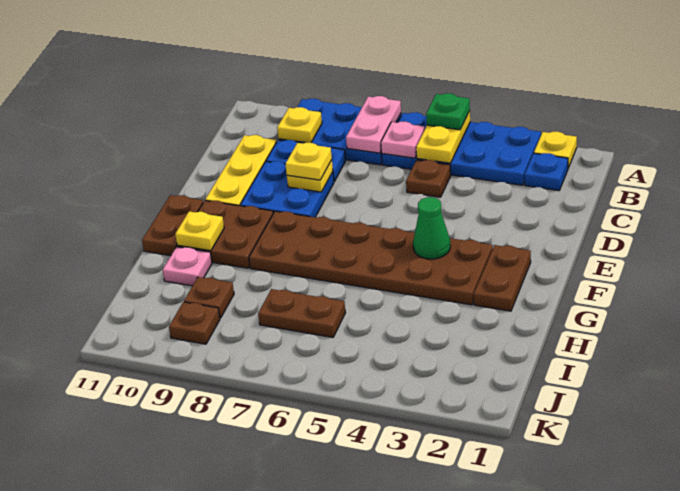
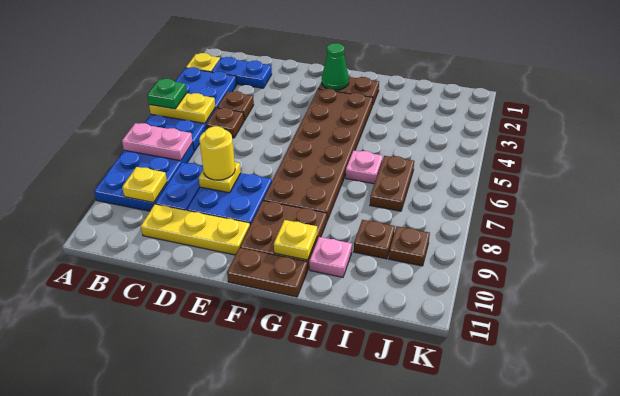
blue 1x1 plate [525,153,568,191] -> blue 1x2 plate [212,57,272,88]
pink 1x1 plate [381,122,425,158] -> pink 1x1 plate moved to [346,150,383,184]
none -> brown 1x1 plate [217,91,254,121]
yellow 1x1 plate [285,143,332,180] -> yellow 1x1 round brick [199,126,235,180]
green 1x1 cone [413,197,450,259] -> green 1x1 cone moved to [322,43,349,90]

